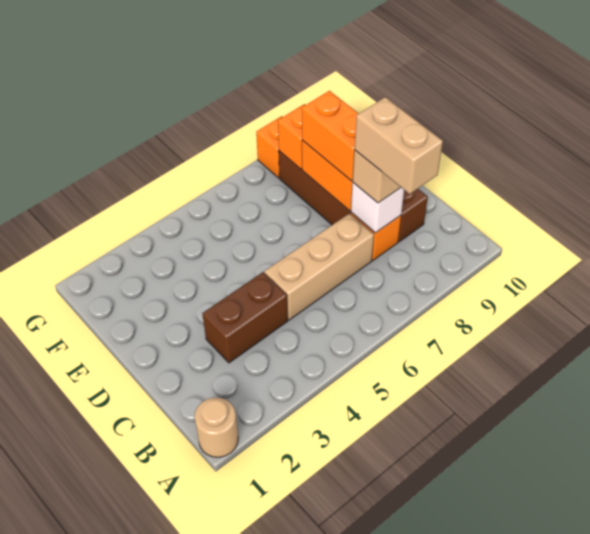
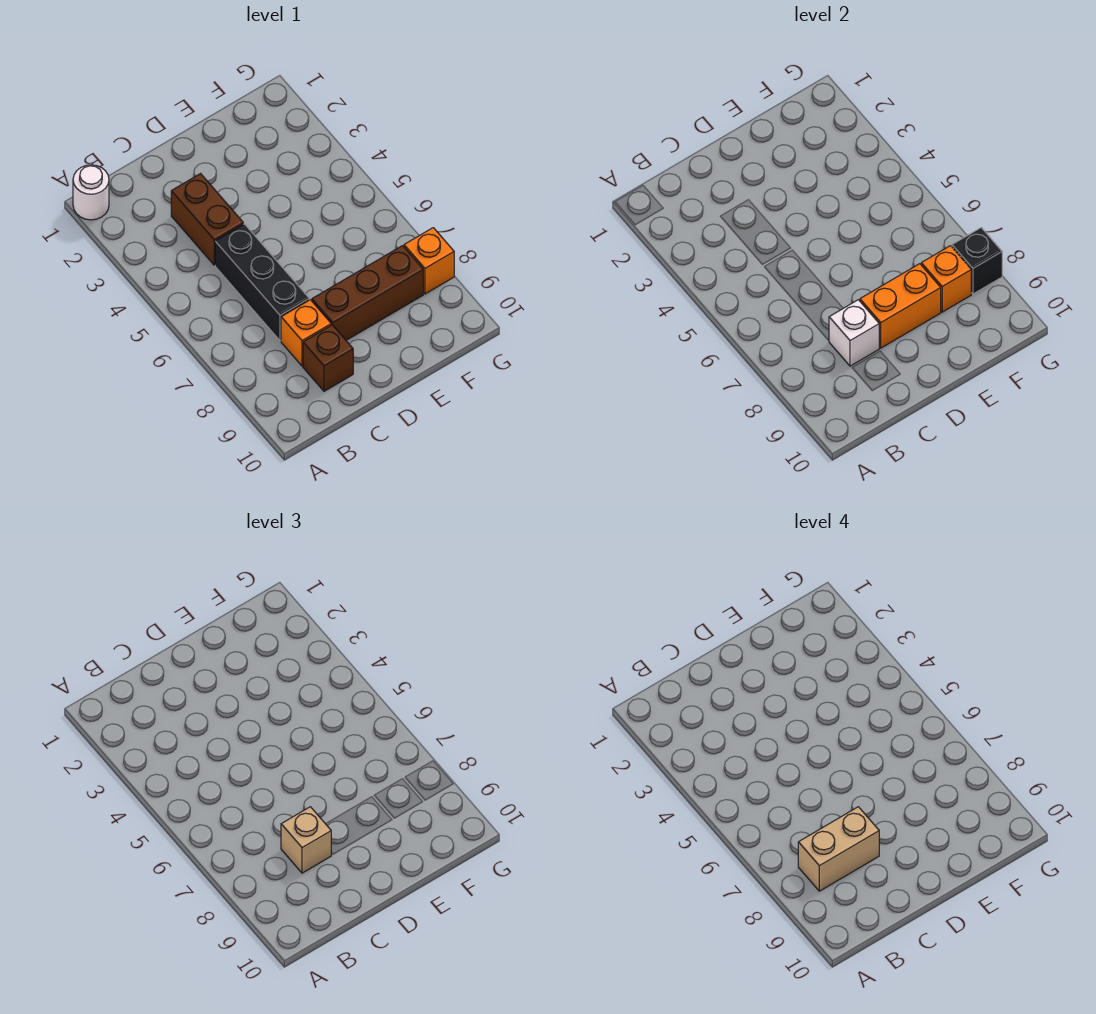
tan 1x1 round brick [195,398,238,457] -> white 1x1 round brick [73,165,109,220]
tan 1x3 brick [264,213,374,320] -> black 1x3 brick [215,224,309,341]
orange 1x2 brick [302,91,359,181] -> none
none -> black 1x1 brick [952,228,1002,294]

